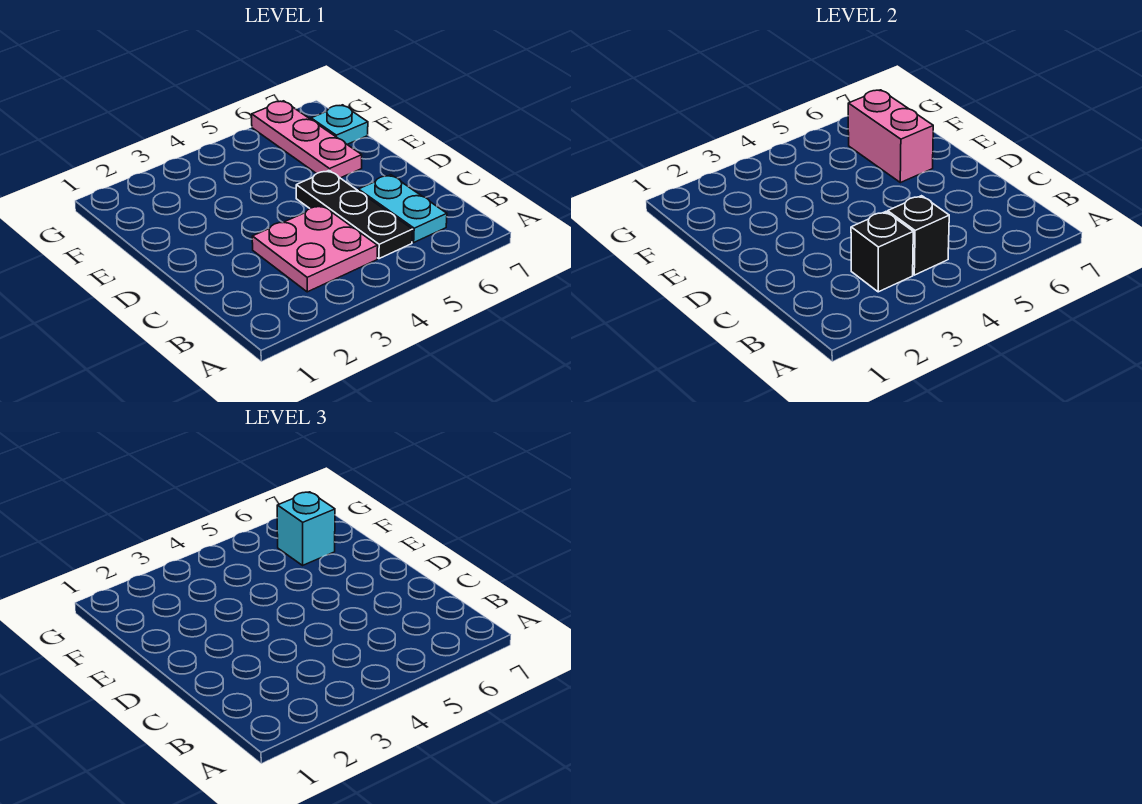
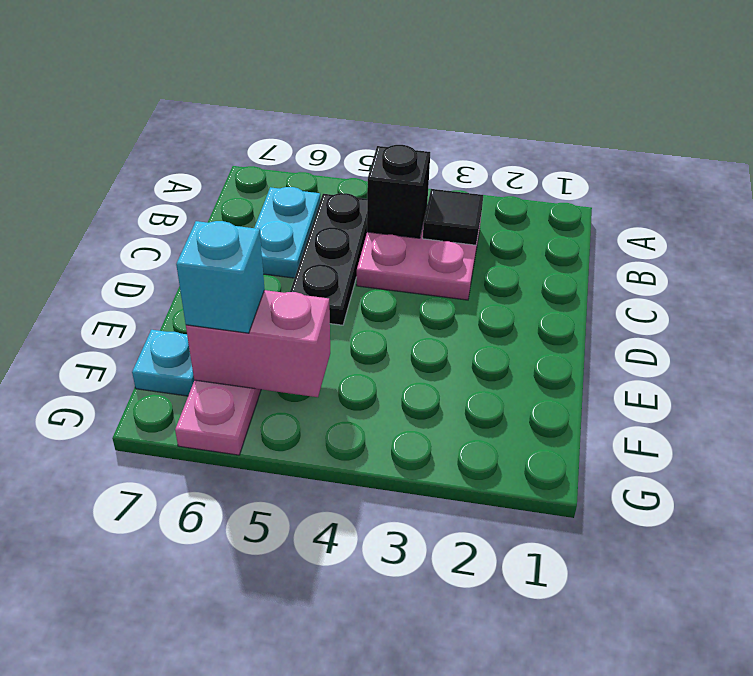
black 1x1 brick [851,212,913,292] -> black 1x1 tile [423,189,483,245]
pink 1x2 brick [848,90,933,183] -> pink 1x2 brick turned to [186,290,330,397]

